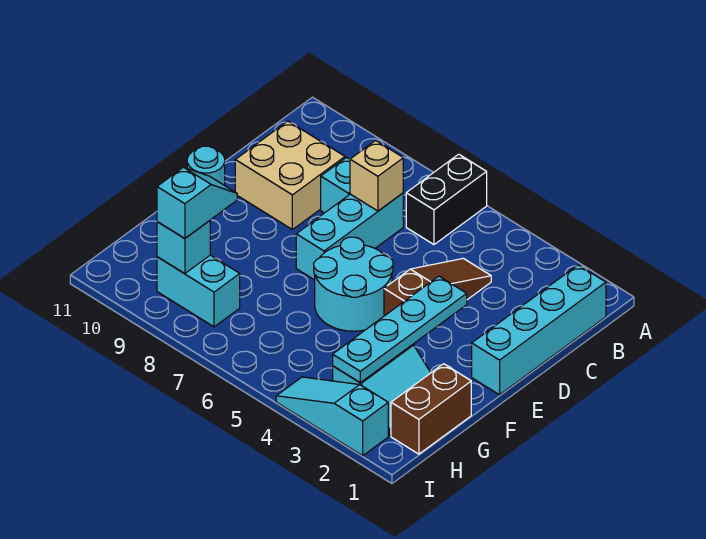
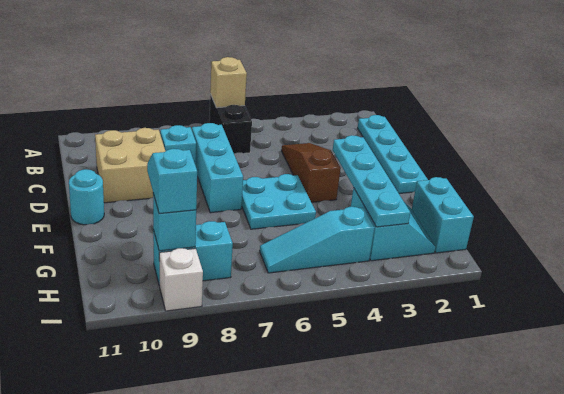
cyan 1x4 brick [472,265,606,395] -> cyan 1x4 plate [358,115,428,194]
tan 1x1 brick [350,140,403,211] -> tan 1x1 brick moved to [210,57,247,108]
cyan 2x2 round brick [314,237,393,331] -> cyan 2x2 plate [242,174,316,229]
brown 1x2 brick [391,364,471,454] -> cyan 1x2 brick [412,177,474,253]
cyan 1x3 slope [276,377,388,456] -> cyan 1x3 slope moved to [260,207,374,273]
none -> white 1x1 brick [159,248,203,311]

